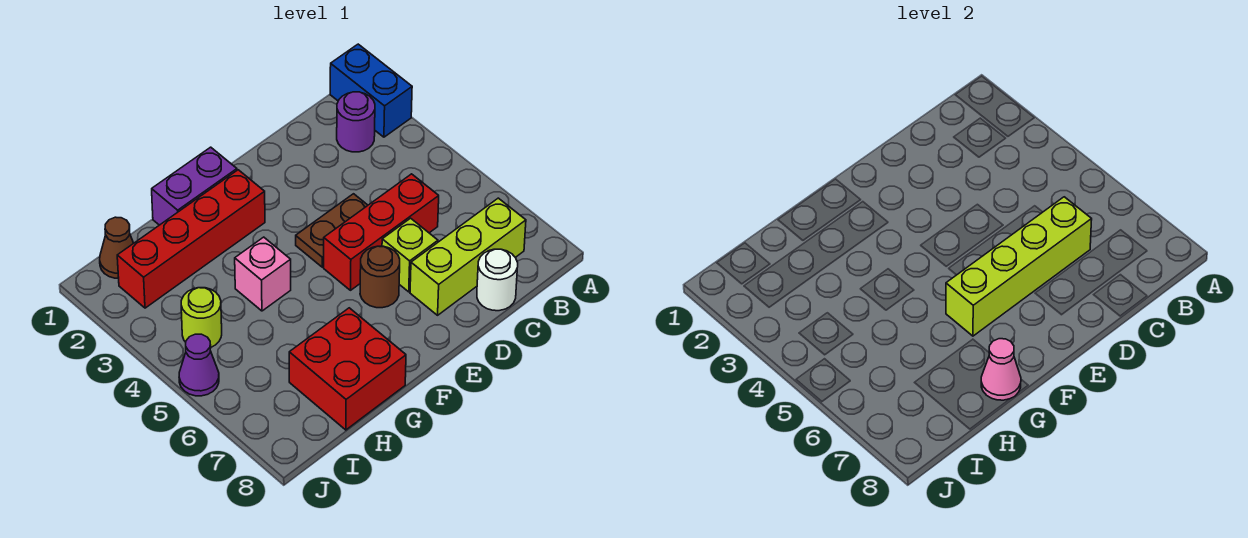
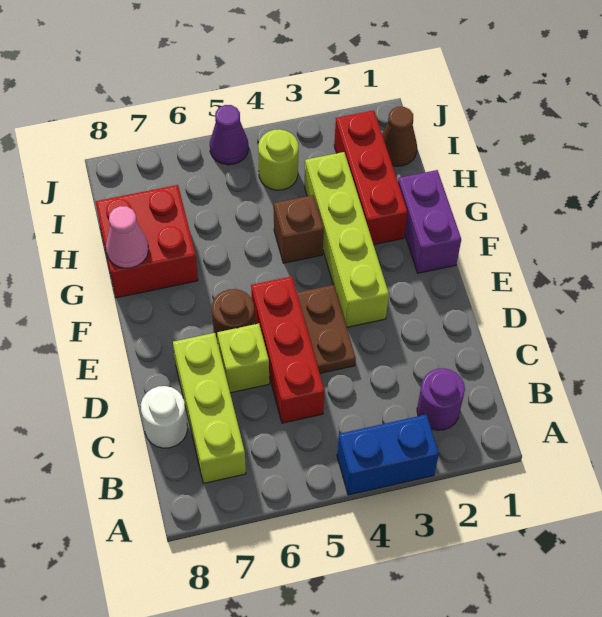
blue 1x2 brick [330,44,412,137] -> blue 1x2 brick moved to [337,415,439,495]
lime 1x4 brick [946,197,1092,336] -> lime 1x4 brick moved to [305,152,389,327]
red 1x4 brick [117,170,265,308] -> red 1x3 brick [334,110,408,245]
pink 1x1 brick [235,237,291,311] -> brown 1x1 brick [274,195,324,263]

